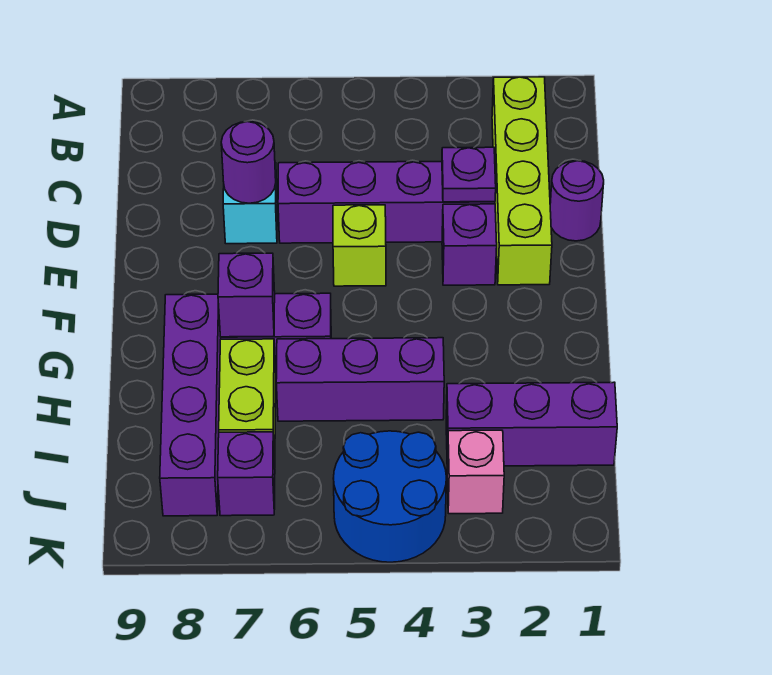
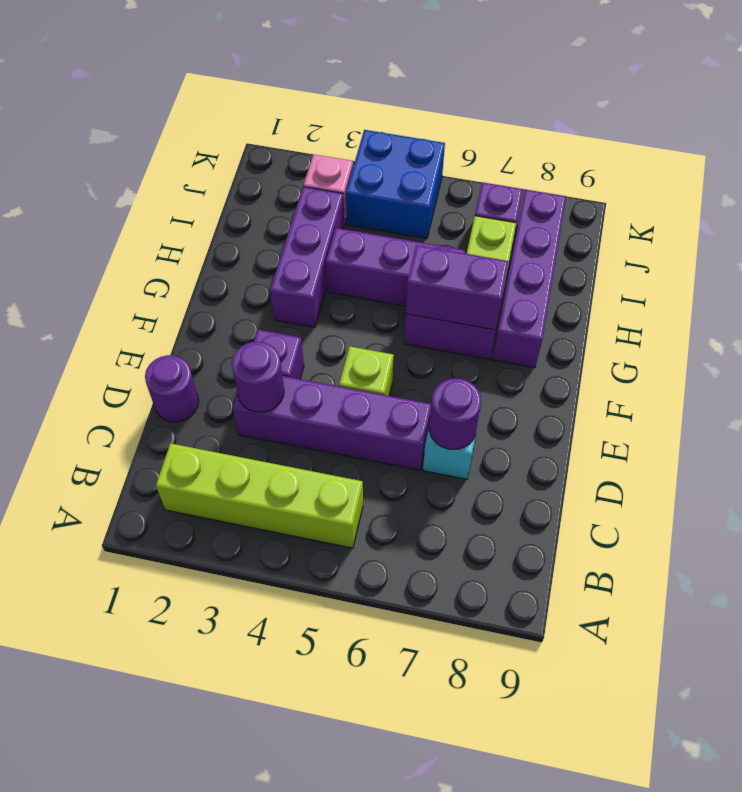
lime 1x4 brick [492,77,552,285] -> lime 1x4 brick turned to [156,443,363,548]
purple 1x1 plate [442,147,496,202] -> purple 1x1 round brick [232,342,284,412]
purple 1x1 brick [218,253,275,337] -> purple 1x2 brick [406,245,509,330]
purple 1x3 brick [446,382,617,466] -> purple 1x3 brick turned to [270,187,344,327]
blue 2x2 round brick [333,431,446,562] -> blue 2x2 brick [346,130,445,239]

